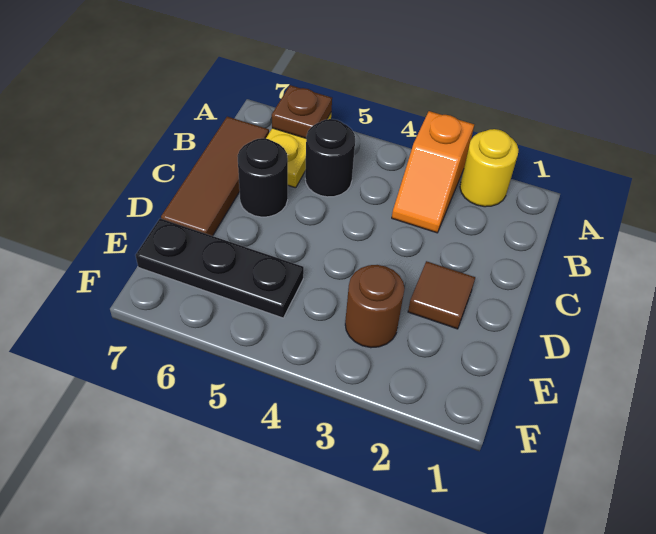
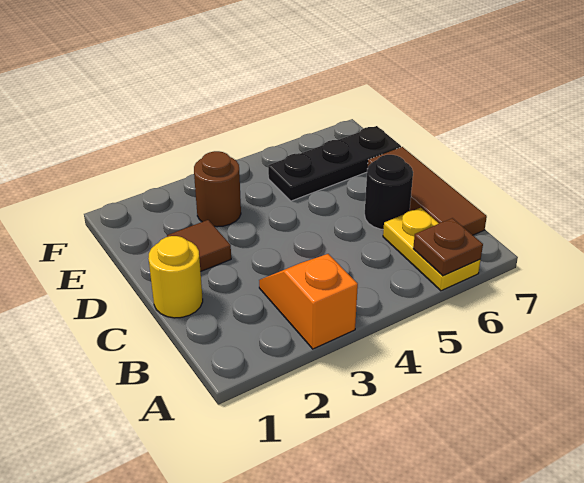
yellow 1x1 round brick [460,129,519,207] -> yellow 1x1 round brick moved to [148,236,203,318]
black 1x1 round brick [305,119,355,197] -> none

